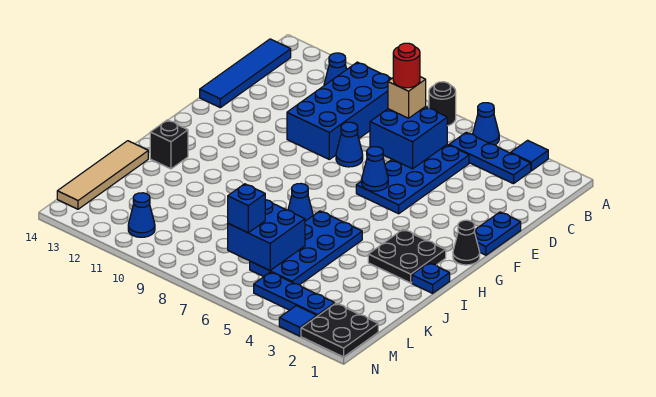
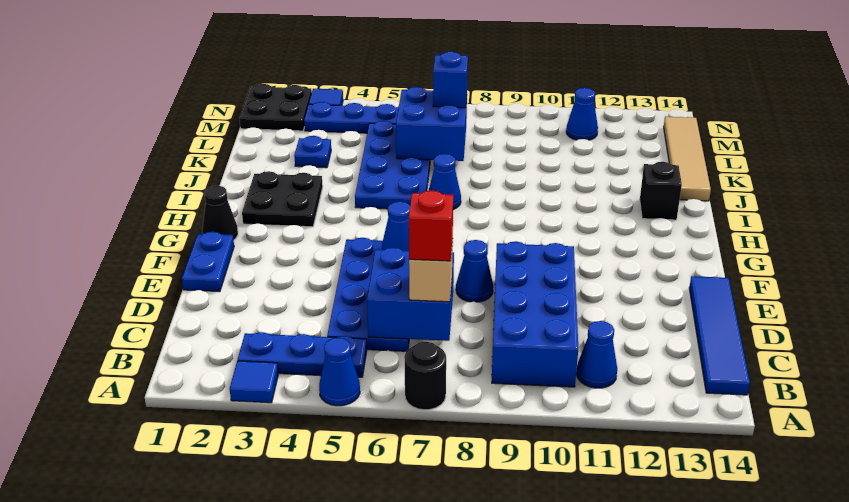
red 1x1 round brick [393,43,420,88] -> red 1x1 brick [409,191,453,261]
blue 1x1 plate [412,263,450,293] -> blue 1x1 plate moved to [294,136,331,168]

